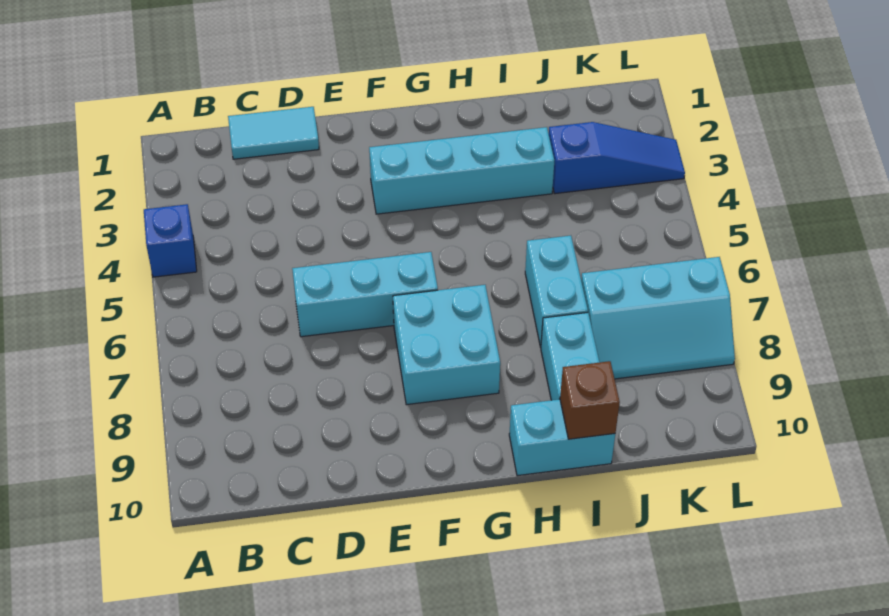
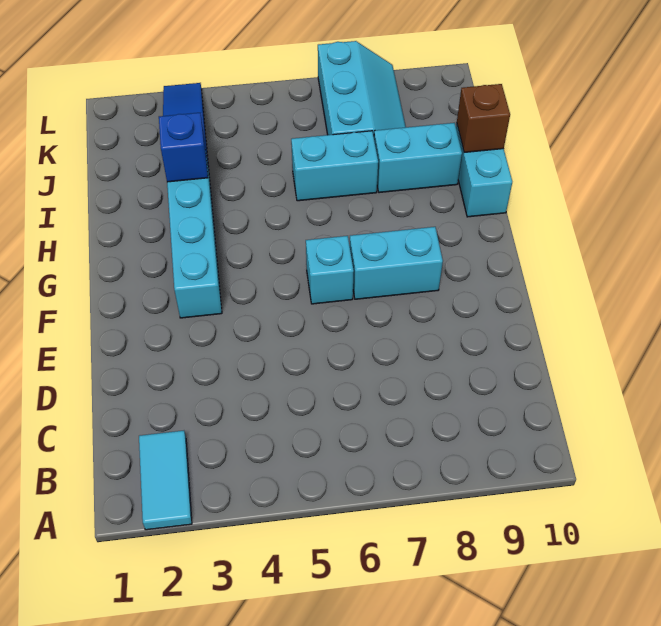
blue 1x1 brick [144,204,197,277] -> blue 1x1 brick moved to [159,113,208,182]
cyan 1x2 tile [228,107,319,159] -> cyan 1x2 tile moved to [139,431,192,530]
cyan 1x3 brick [292,252,438,337] -> cyan 1x1 brick [306,236,354,304]
cyan 2x2 brick [393,285,500,405] -> cyan 1x2 brick [350,227,443,299]

